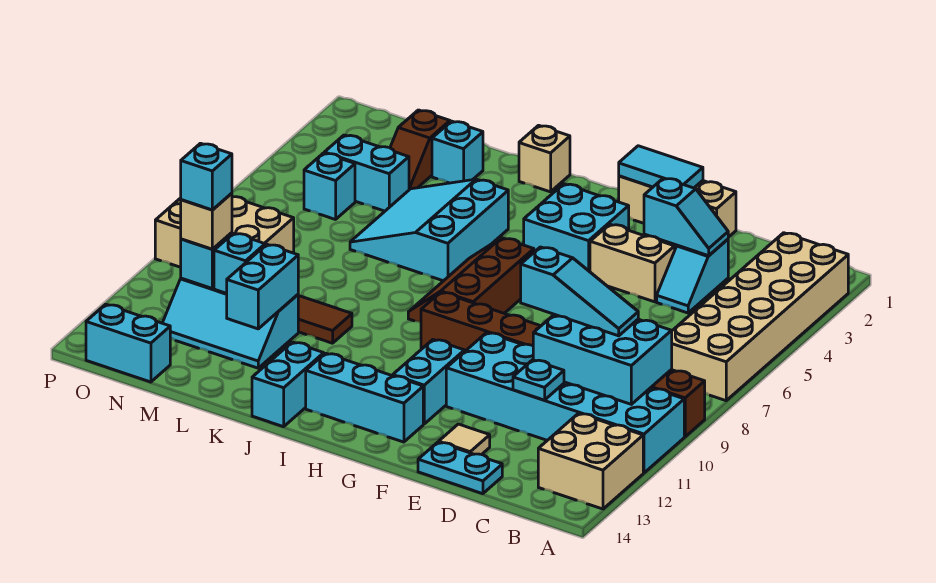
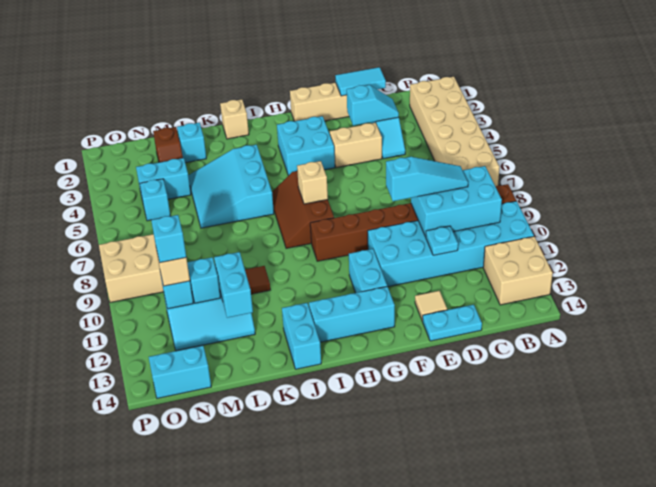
cyan 1x2 tile [619,146,703,188] -> cyan 1x2 tile moved to [335,67,386,96]
none -> tan 1x1 brick [297,161,328,204]

